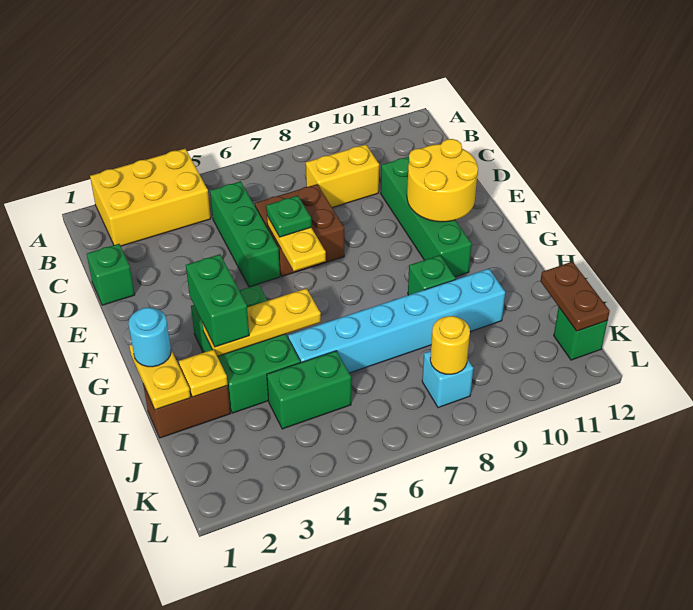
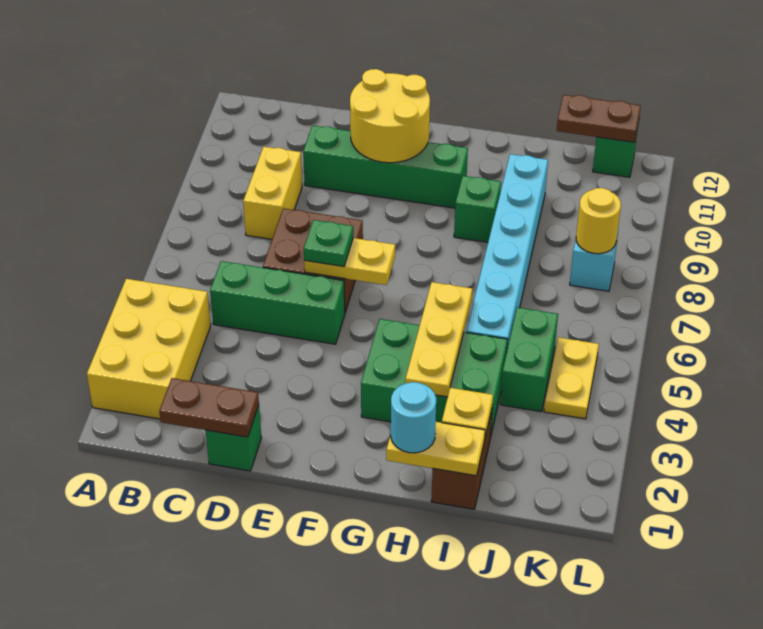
none -> brown 1x2 plate [159,378,259,437]
green 1x2 brick [186,254,249,347] -> none
none -> yellow 1x2 plate [544,337,599,419]

